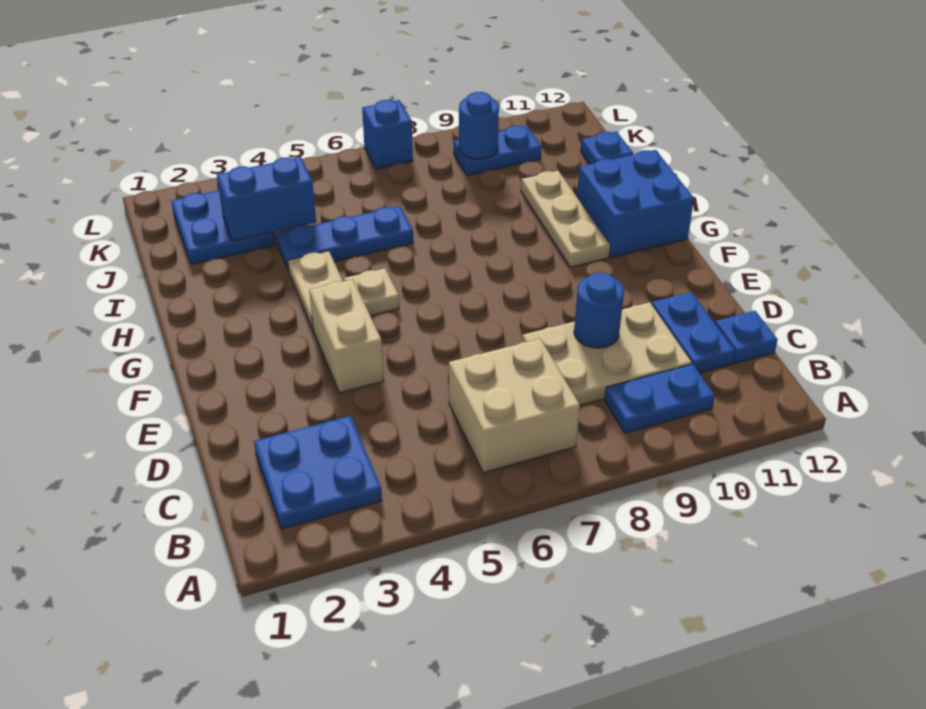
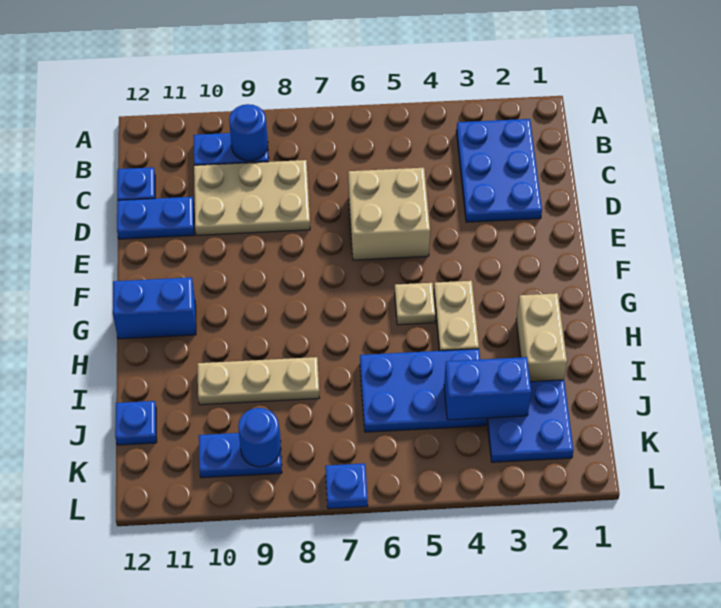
blue 2x2 plate [254,416,382,529] -> blue 2x3 plate [456,119,542,222]
tan 2x2 brick [449,339,580,473] -> tan 2x2 brick moved to [348,168,430,260]
blue 1x2 plate [652,292,735,373] -> blue 1x2 plate turned to [117,197,194,239]
blue 1x1 round brick [574,273,624,348] -> blue 1x1 round brick moved to [229,104,268,161]
tan 1x2 brick [309,279,384,393] -> tan 1x2 brick moved to [516,293,567,382]
tan 1x3 plate [521,171,610,267] -> tan 1x3 plate turned to [198,357,319,405]
blue 2x2 brick [577,150,694,257] -> blue 1x2 brick [113,277,196,339]
blue 1x3 plate [276,206,413,271] -> blue 2x3 plate [360,349,486,432]
blue 1x1 brick [362,100,413,169] -> blue 1x1 plate [325,463,368,509]

